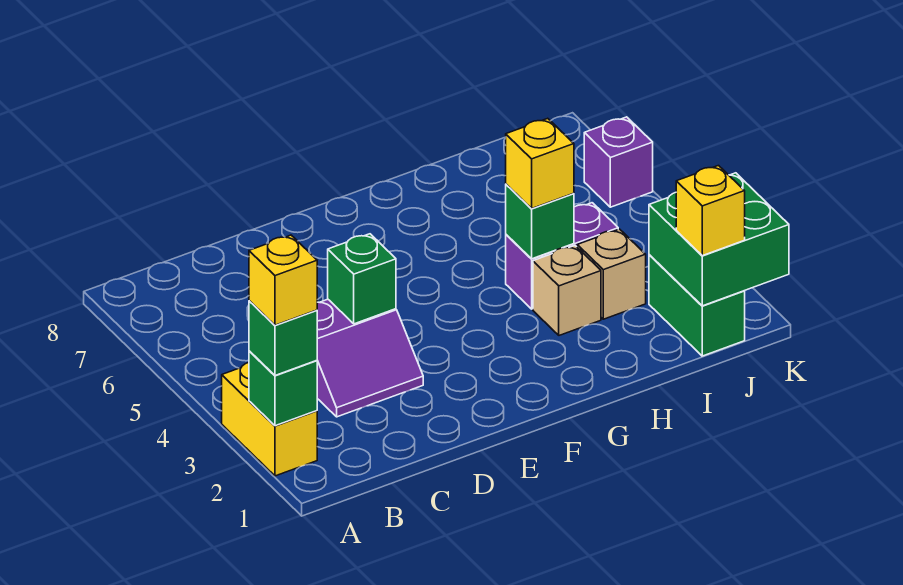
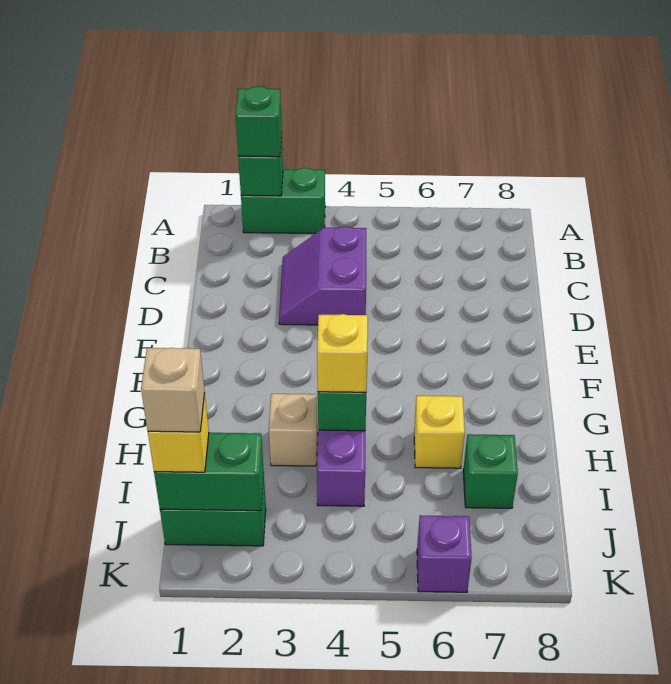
yellow 1x2 brick [222,363,317,476] -> green 1x2 brick [241,168,325,233]
yellow 1x1 brick [249,235,317,325] -> yellow 1x1 brick moved to [414,396,465,468]
green 1x1 brick [328,234,396,324] -> green 1x1 brick moved to [463,434,518,508]
tan 1x1 brick [577,229,646,319] -> tan 1x1 brick moved to [141,348,205,432]
green 2x2 brick [649,173,789,306] -> green 1x2 brick [154,433,264,511]

